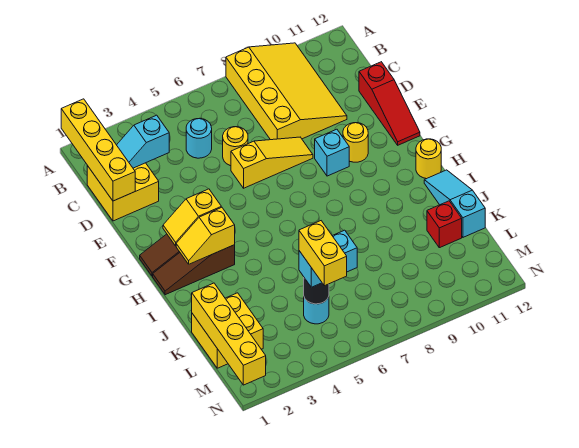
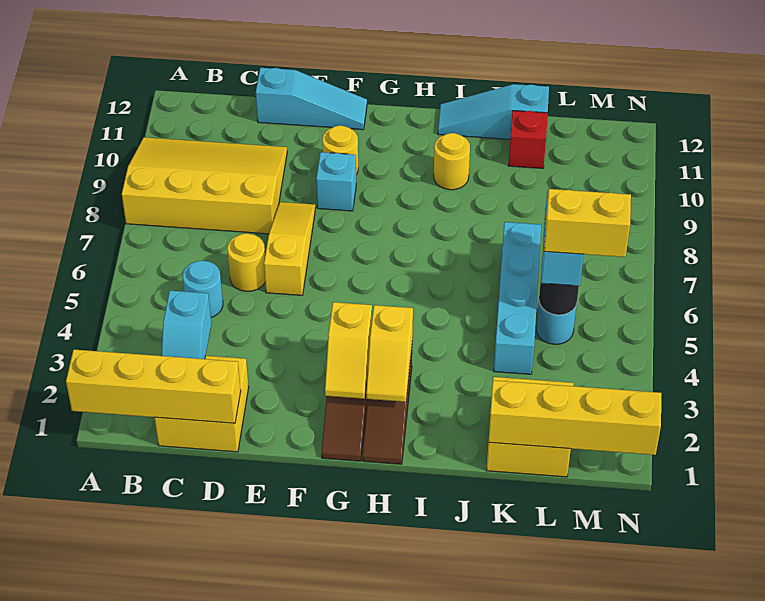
red 1x3 slope [359,62,420,145] -> cyan 1x3 slope [256,68,367,130]
yellow 1x1 round brick [416,139,441,179] -> yellow 1x1 round brick moved to [434,133,470,190]
none -> cyan 1x4 brick [494,222,541,374]

